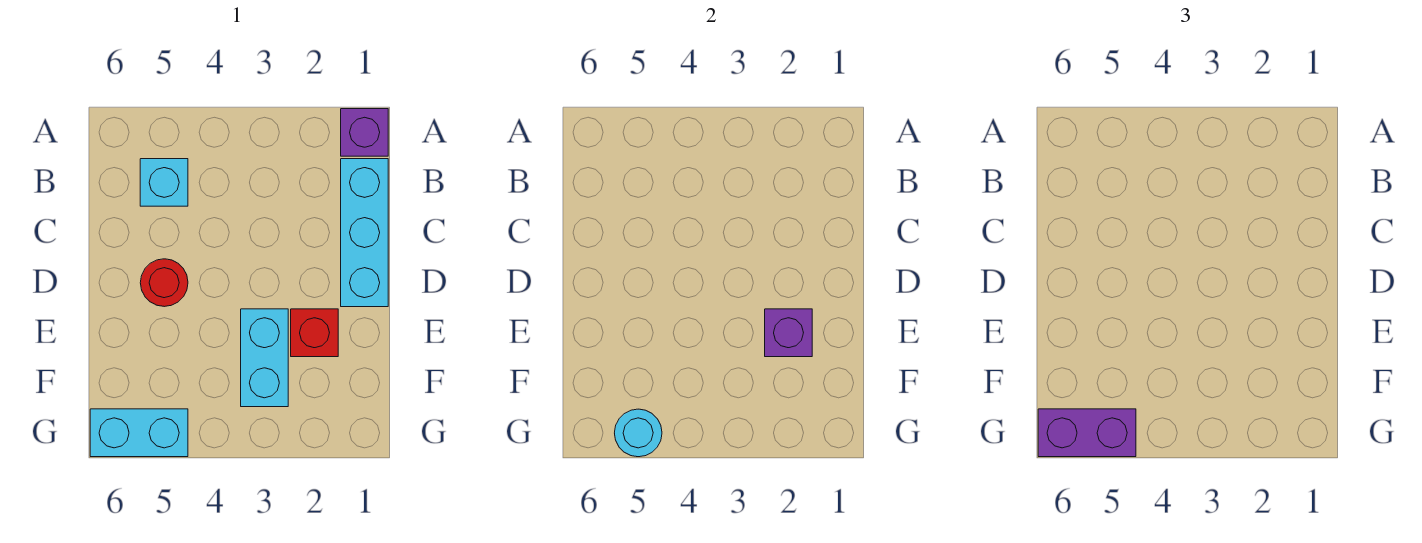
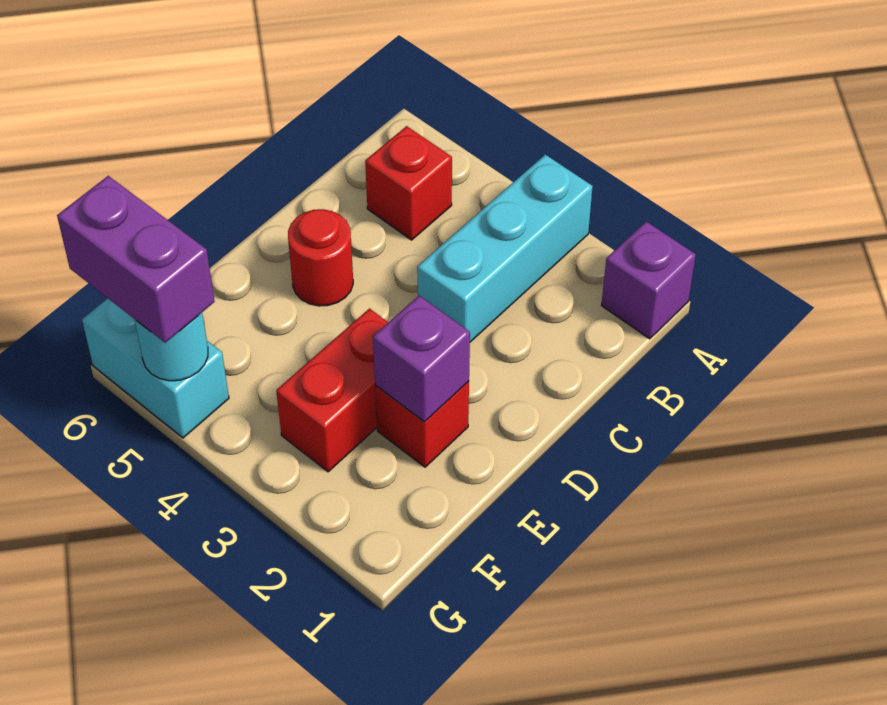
cyan 1x3 brick [341,159,388,307] -> cyan 1x3 brick moved to [417,155,593,342]
cyan 1x1 brick [140,159,188,206] -> red 1x1 brick [365,126,452,240]
cyan 1x2 brick [241,309,288,407] -> red 1x2 brick [276,309,388,472]

